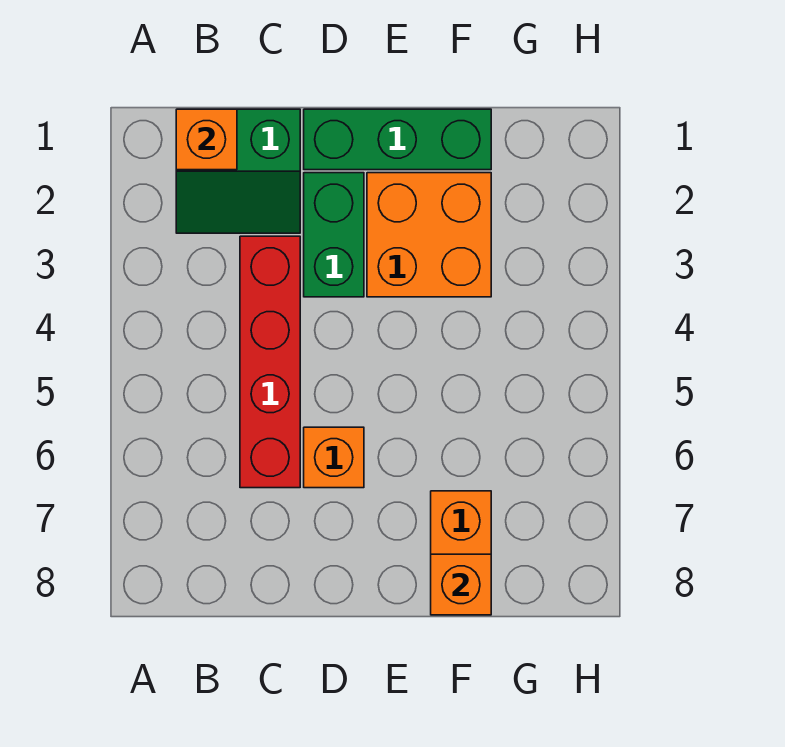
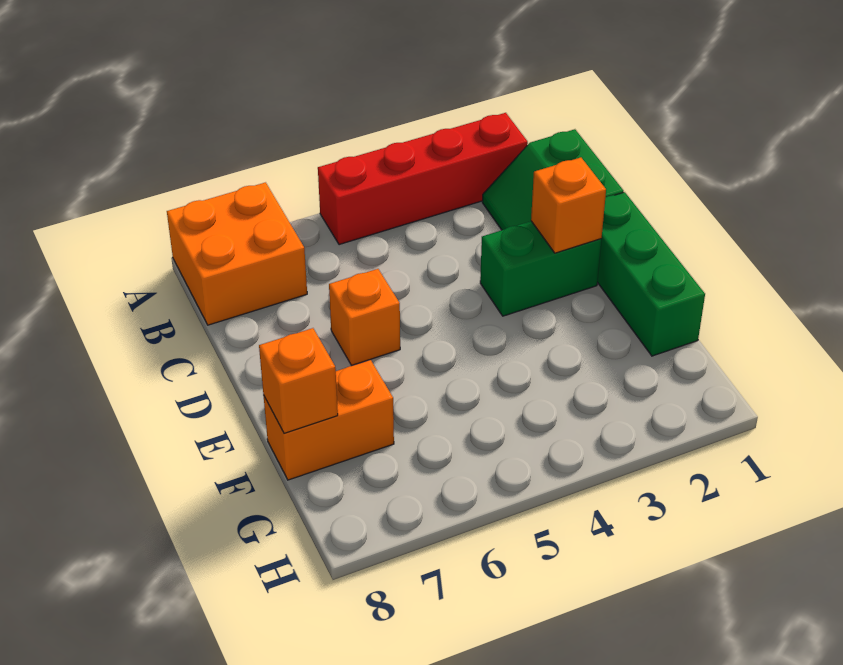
orange 1x1 brick [176,109,237,170] -> orange 1x1 brick moved to [531,158,606,253]
red 1x4 brick [240,236,300,488] -> red 1x4 brick moved to [318,113,528,245]
orange 2x2 brick [367,173,491,297] -> orange 2x2 brick moved to [167,182,307,325]

